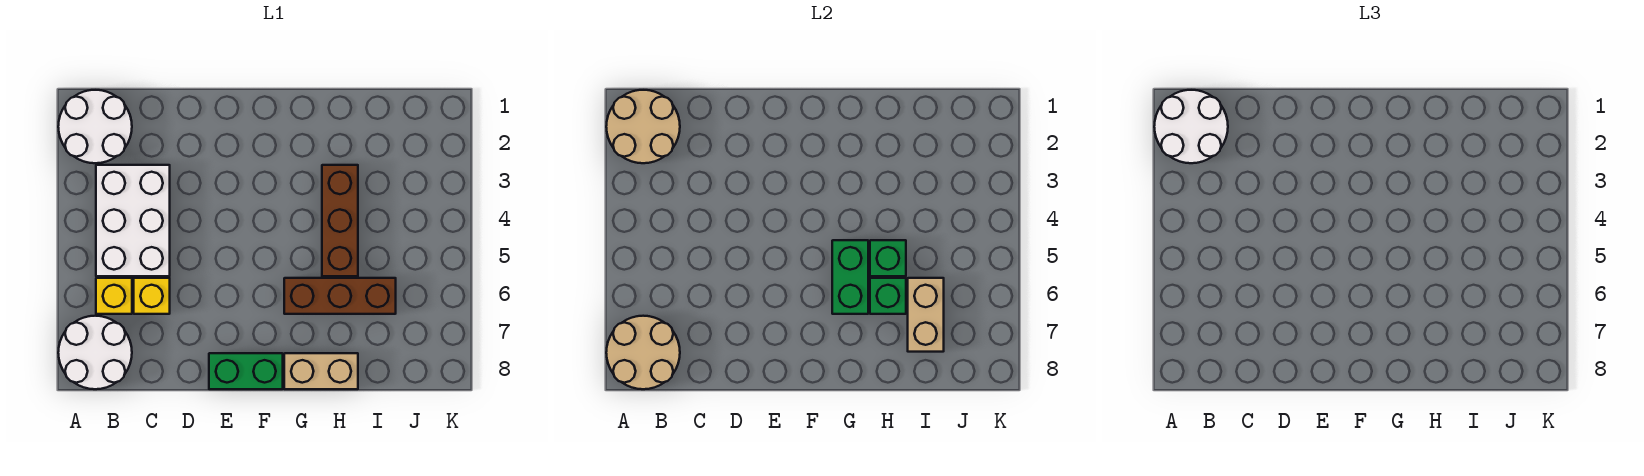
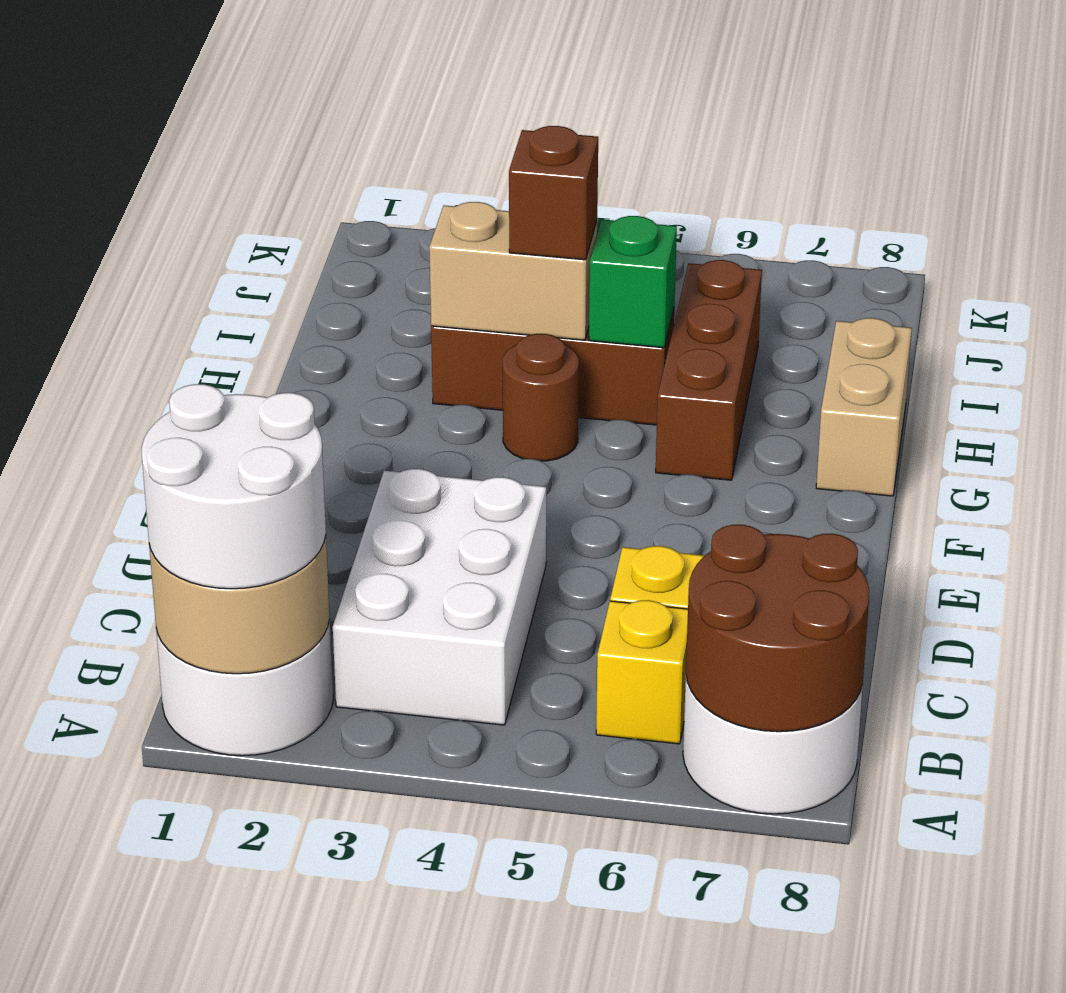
tan 2x2 round brick [606,316,680,389] -> brown 2x2 round brick [686,525,869,732]
white 2x3 brick [96,165,170,276] -> white 2x3 brick turned to [333,469,546,725]
green 1x2 brick [209,353,283,389] -> none
none -> brown 1x1 round brick [503,334,579,461]
green 1x2 brick [832,240,868,314] -> none
none -> brown 1x1 brick [509,126,598,260]
green 1x1 brick [870,278,906,314] -> none
tan 1x2 brick [908,278,944,352] -> tan 1x2 brick moved to [429,202,597,340]

